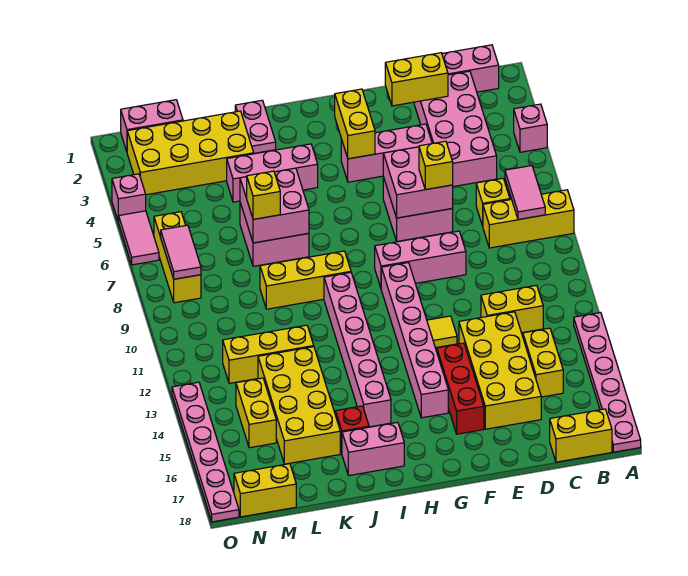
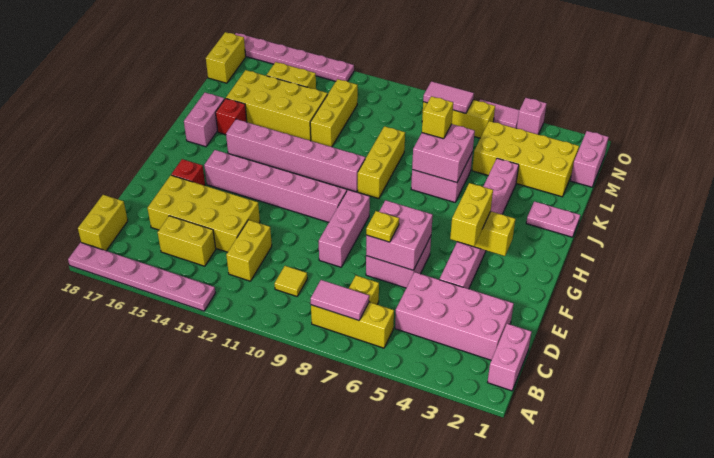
pink 1x1 brick [514,104,547,152] -> none
yellow 1x3 brick [483,190,574,248] -> yellow 1x3 brick turned to [311,302,394,348]
yellow 1x2 brick [385,53,448,106] -> yellow 1x2 brick moved to [450,183,493,247]
yellow 1x1 brick [419,141,453,190] -> yellow 1x1 plate [366,211,399,242]
yellow 1x1 tile [427,316,457,348] -> yellow 1x1 tile moved to [275,266,307,296]
red 1x3 brick [437,343,484,434] -> red 1x1 brick [171,159,205,186]
yellow 2x4 brick [127,111,254,195] -> yellow 2x4 brick turned to [472,121,579,197]

